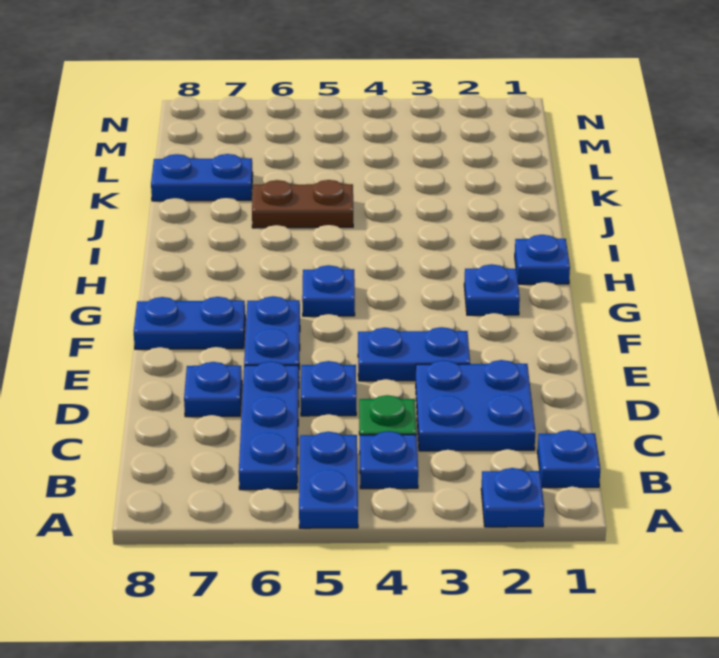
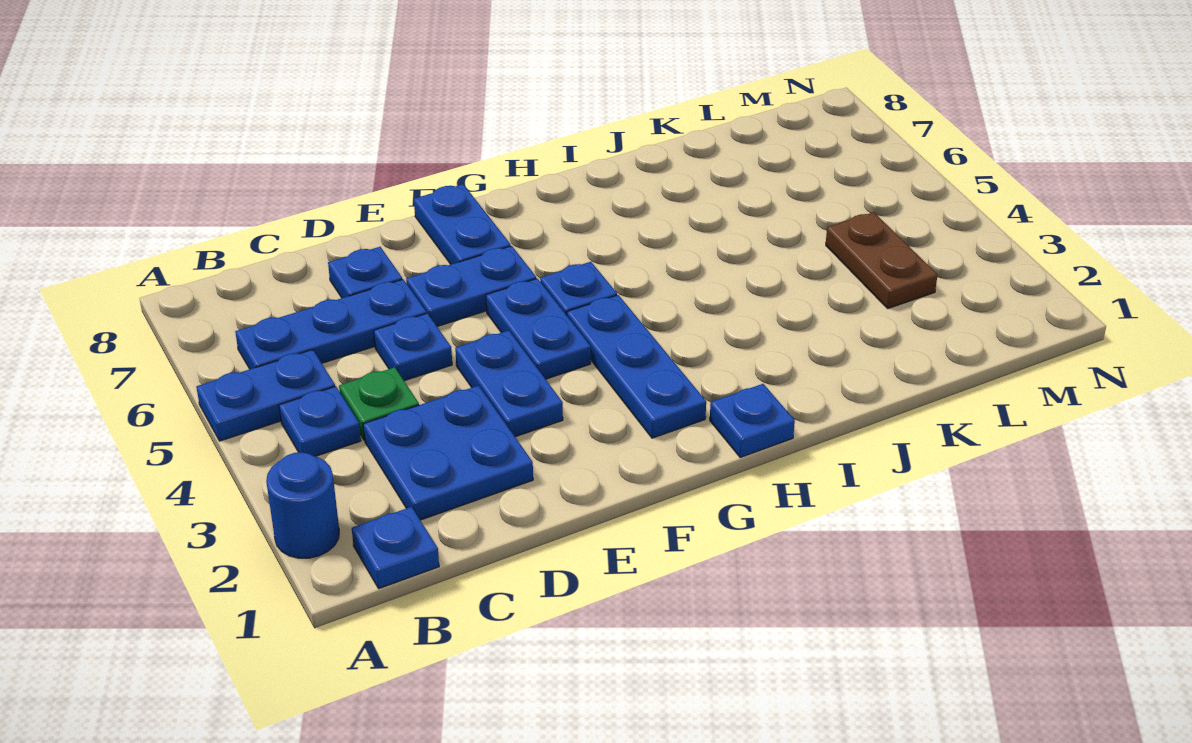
blue 1x1 plate [481,468,544,527] -> blue 1x1 round brick [266,452,339,558]
blue 1x1 plate [464,264,520,315] -> blue 1x3 plate [567,295,706,438]
brown 1x2 plate [252,180,353,228] -> brown 1x2 plate moved to [826,212,937,308]
blue 1x2 plate [151,154,253,201] -> blue 1x2 plate moved to [486,279,591,379]

